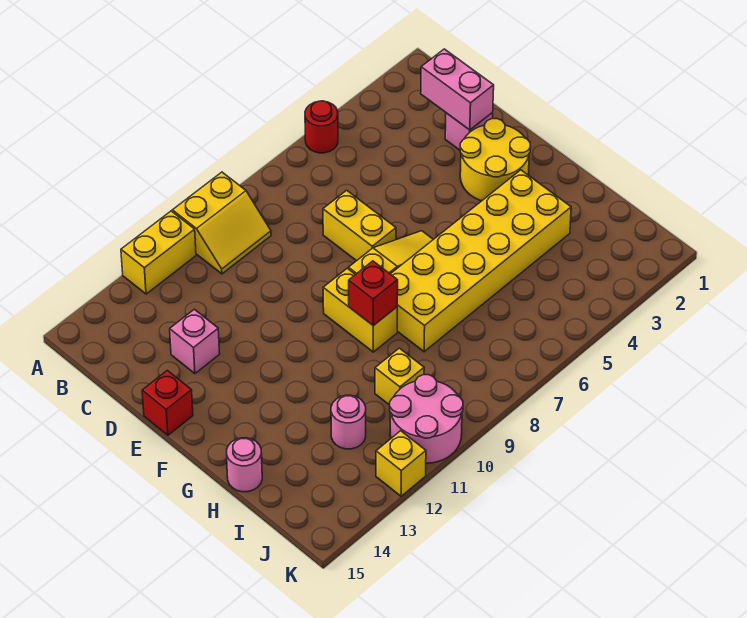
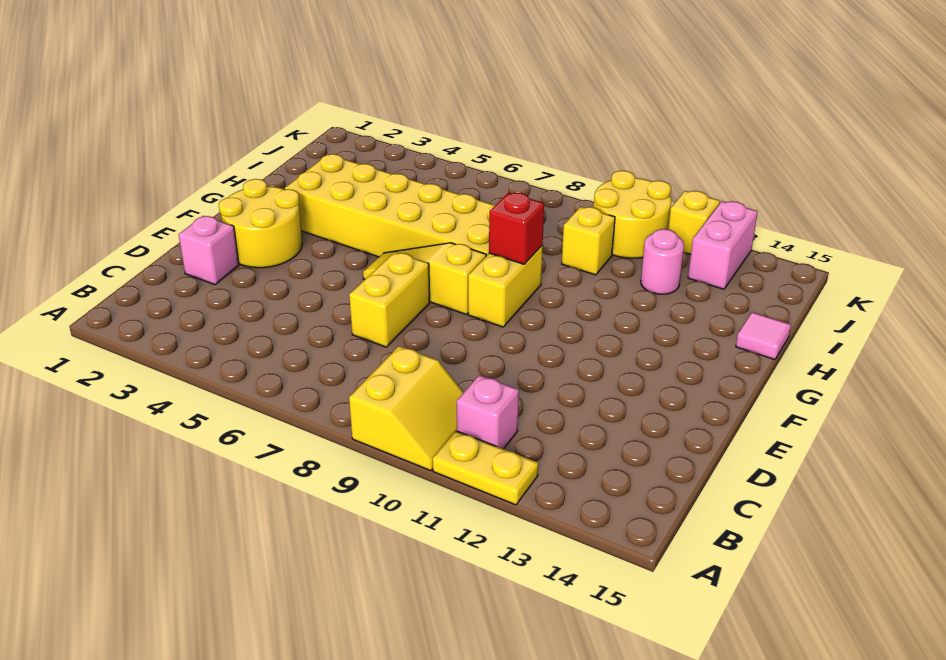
red 1x1 round brick [305,101,338,153] -> none
yellow 2x2 slope [172,172,271,274] -> yellow 2x2 slope turned to [349,346,464,471]
yellow 1x2 brick [121,211,196,294] -> yellow 1x2 plate [433,431,538,505]
pink 1x2 brick [421,49,494,130] -> pink 1x2 brick moved to [688,201,758,289]
pink 1x1 brick [170,309,220,374] -> pink 1x1 brick moved to [457,375,519,449]
red 1x1 brick [142,370,193,435] -> none
pink 1x1 round brick [227,438,262,492] -> pink 1x1 tile [736,312,791,360]
pink 2x2 round brick [390,375,463,463] -> yellow 2x2 round brick [594,171,671,258]

